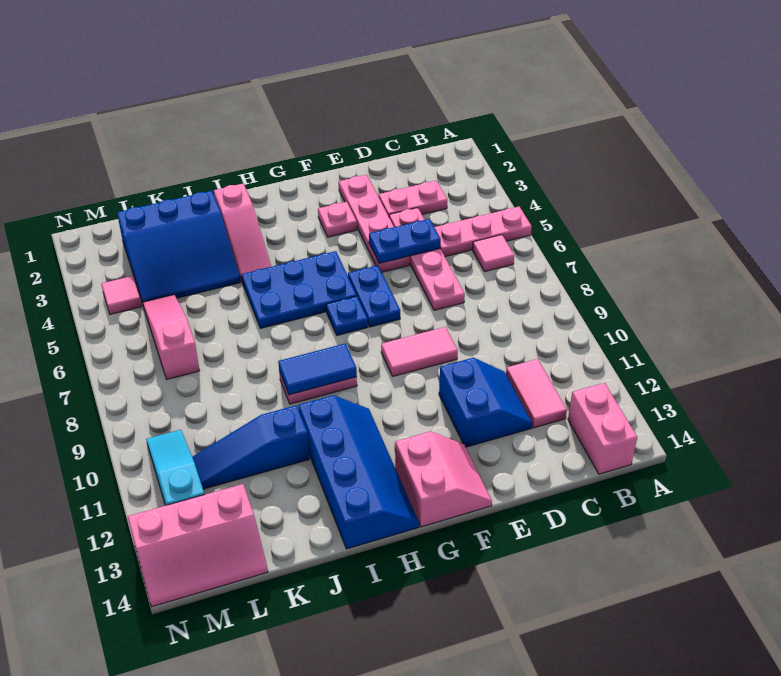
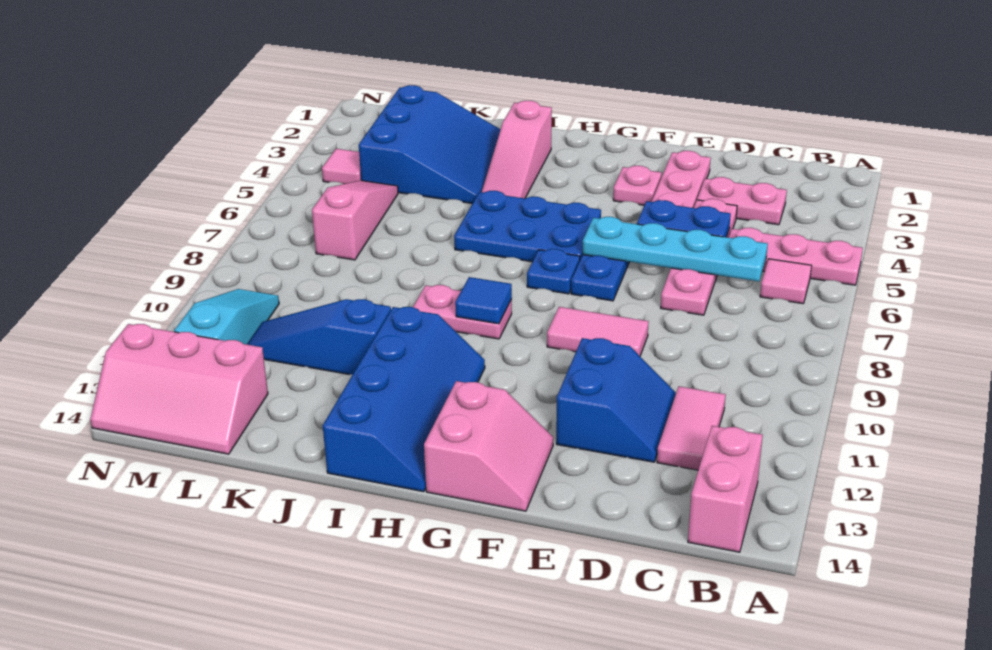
none -> cyan 1x4 plate [582,217,768,282]
blue 1x2 tile [278,343,357,395] -> blue 1x1 tile [455,277,512,324]
blue 3x3 slope [117,191,240,303] -> blue 3x3 slope turned to [359,85,501,204]

